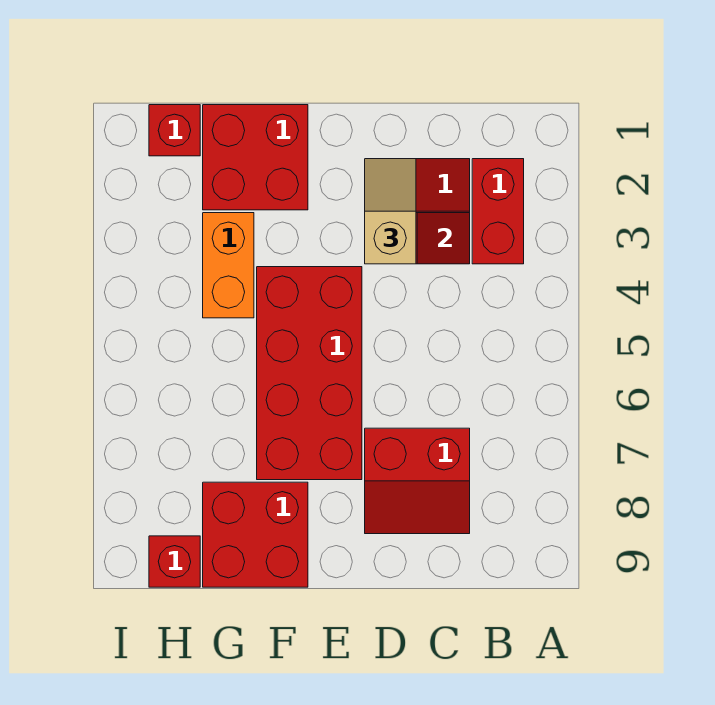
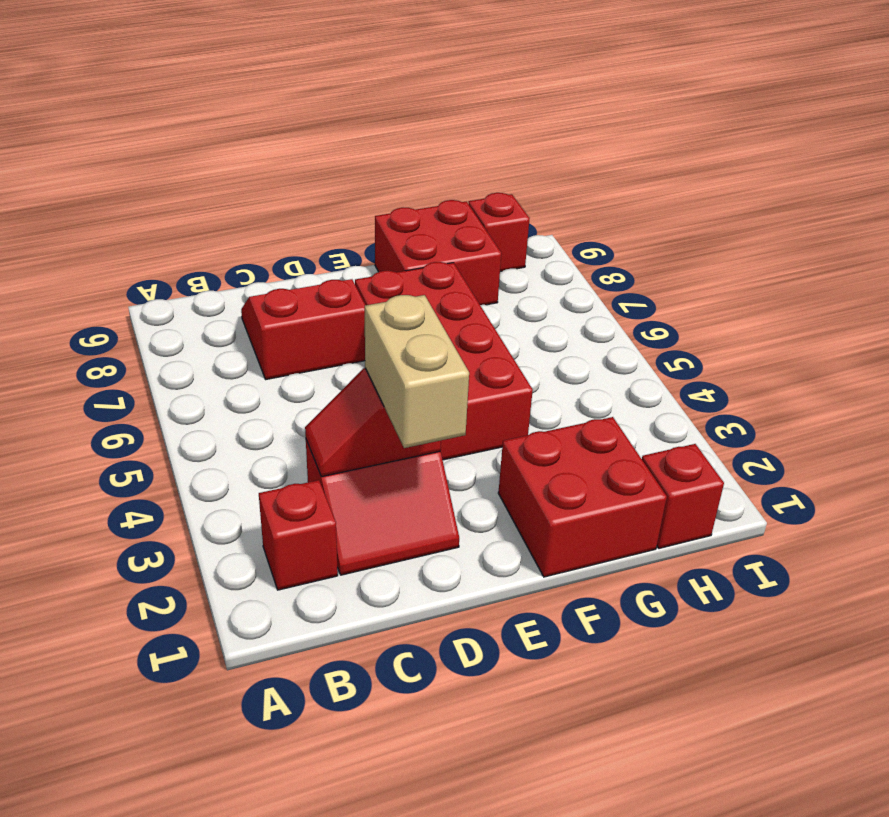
red 1x2 brick [472,159,524,264] -> red 1x1 brick [259,480,338,590]
tan 1x2 slope [365,159,416,264] -> tan 1x2 brick [365,295,469,448]
orange 1x2 brick [203,213,254,318] -> none

